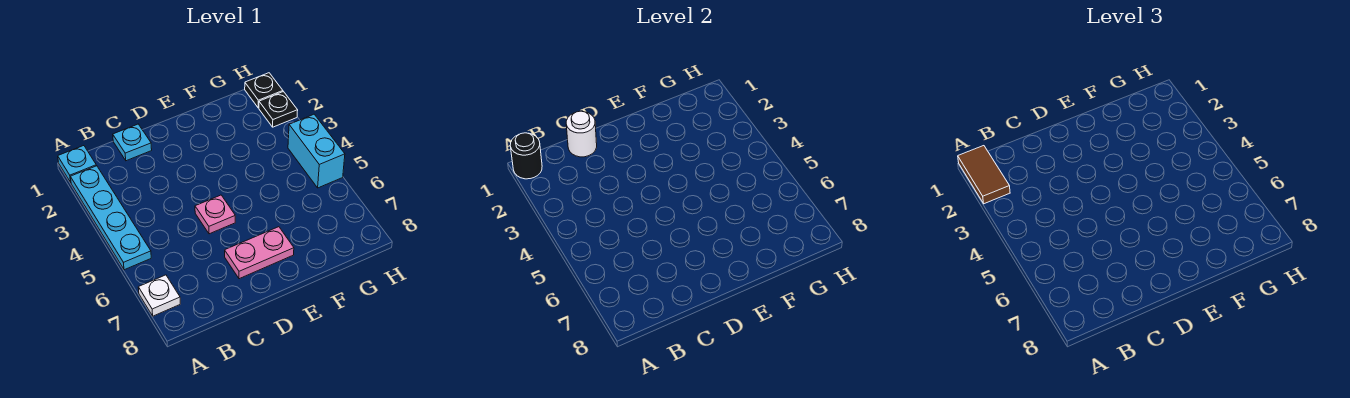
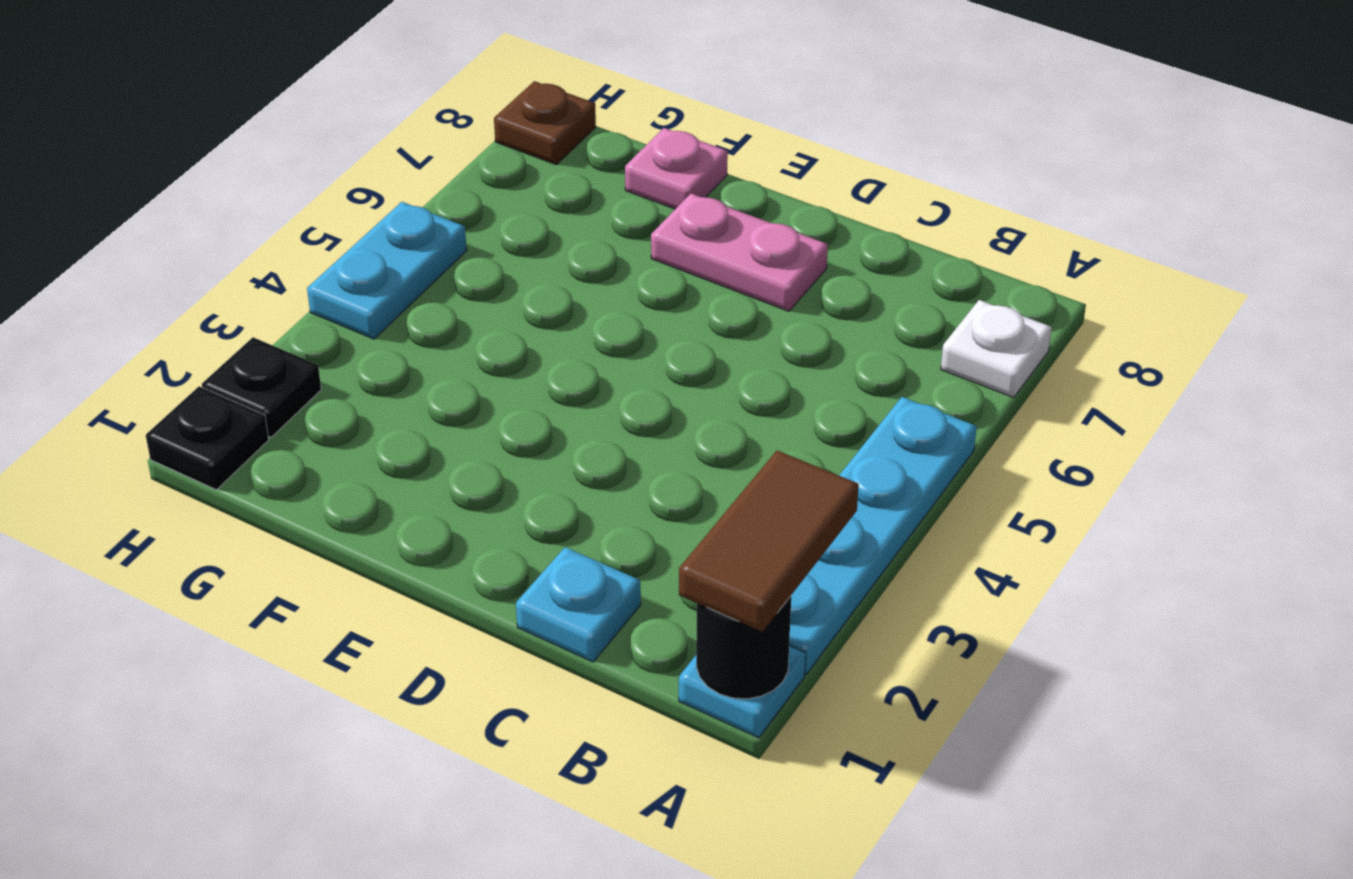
white 1x1 round brick [566,111,597,157] -> none
pink 1x1 plate [195,195,235,234] -> pink 1x1 plate moved to [625,128,728,209]
cyan 1x2 brick [288,114,345,188] -> cyan 1x2 plate [307,202,467,339]
none -> brown 1x1 plate [494,81,596,165]

